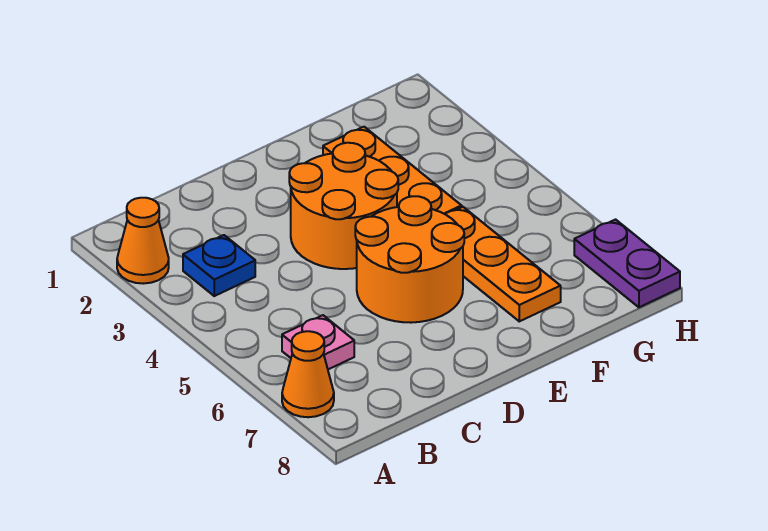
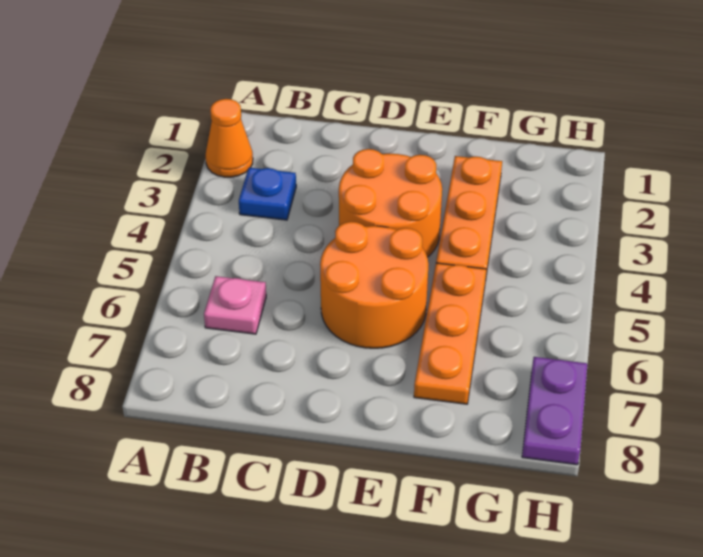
orange 1x1 cone [282,331,334,417] -> none

